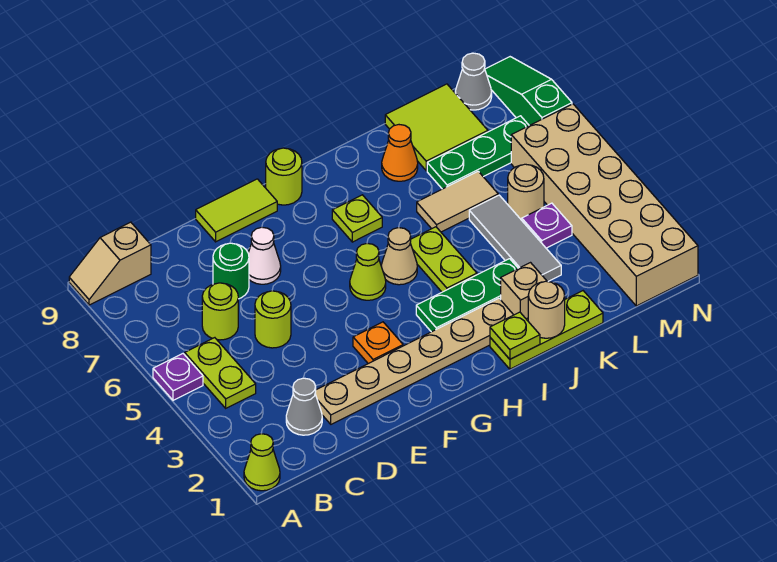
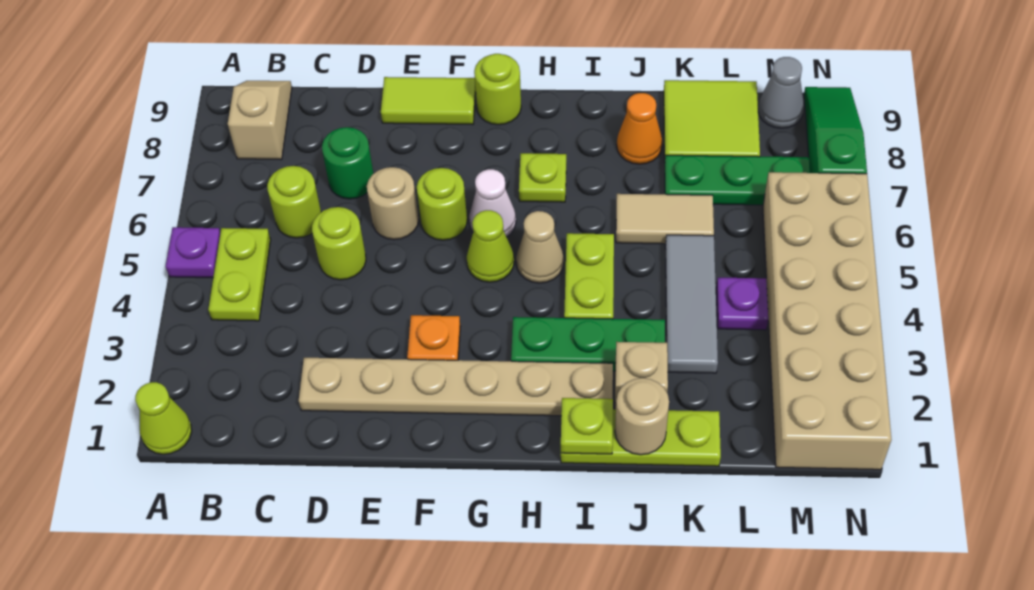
tan 1x2 slope [69,222,151,305] -> tan 1x2 slope turned to [228,81,292,160]
grey 1x1 cone [286,378,322,435] -> none
white 1x1 cone [248,227,281,284] -> white 1x1 cone moved to [469,169,516,237]
none -> lime 1x1 round brick [417,168,467,240]
tan 1x1 round brick [508,164,544,220] -> tan 1x1 round brick moved to [367,167,419,240]

